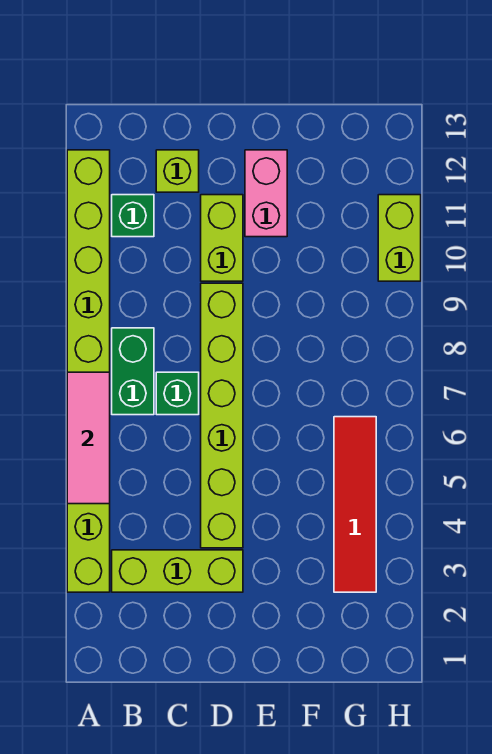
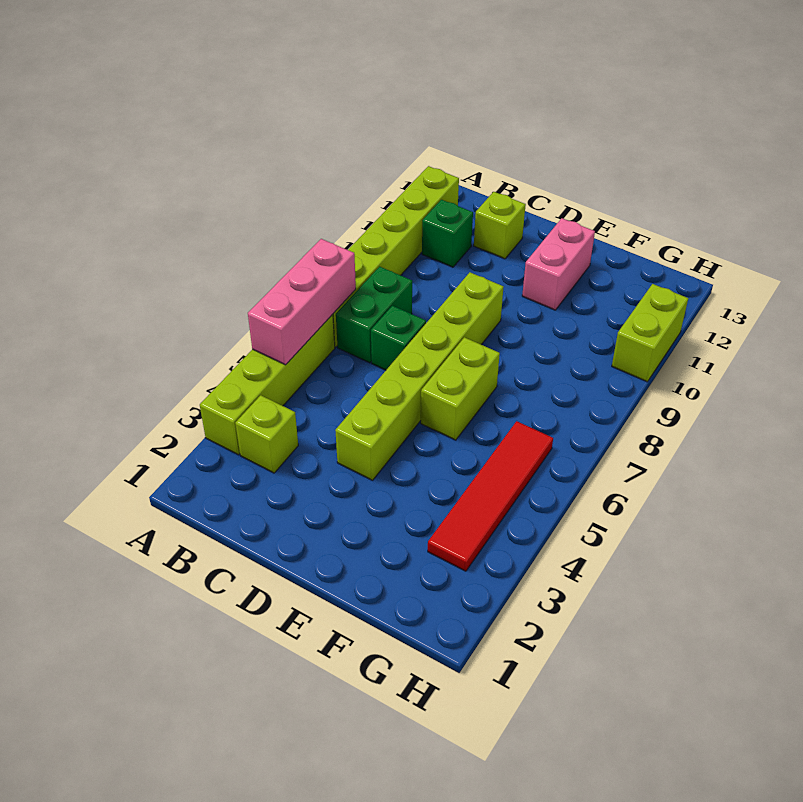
pink 1x3 tile [67,372,110,504] -> pink 1x3 brick [248,239,356,365]
lime 1x3 brick [112,550,243,592] -> lime 1x1 brick [235,395,298,473]
lime 1x2 brick [201,195,243,281] -> lime 1x2 brick moved to [421,337,500,440]

